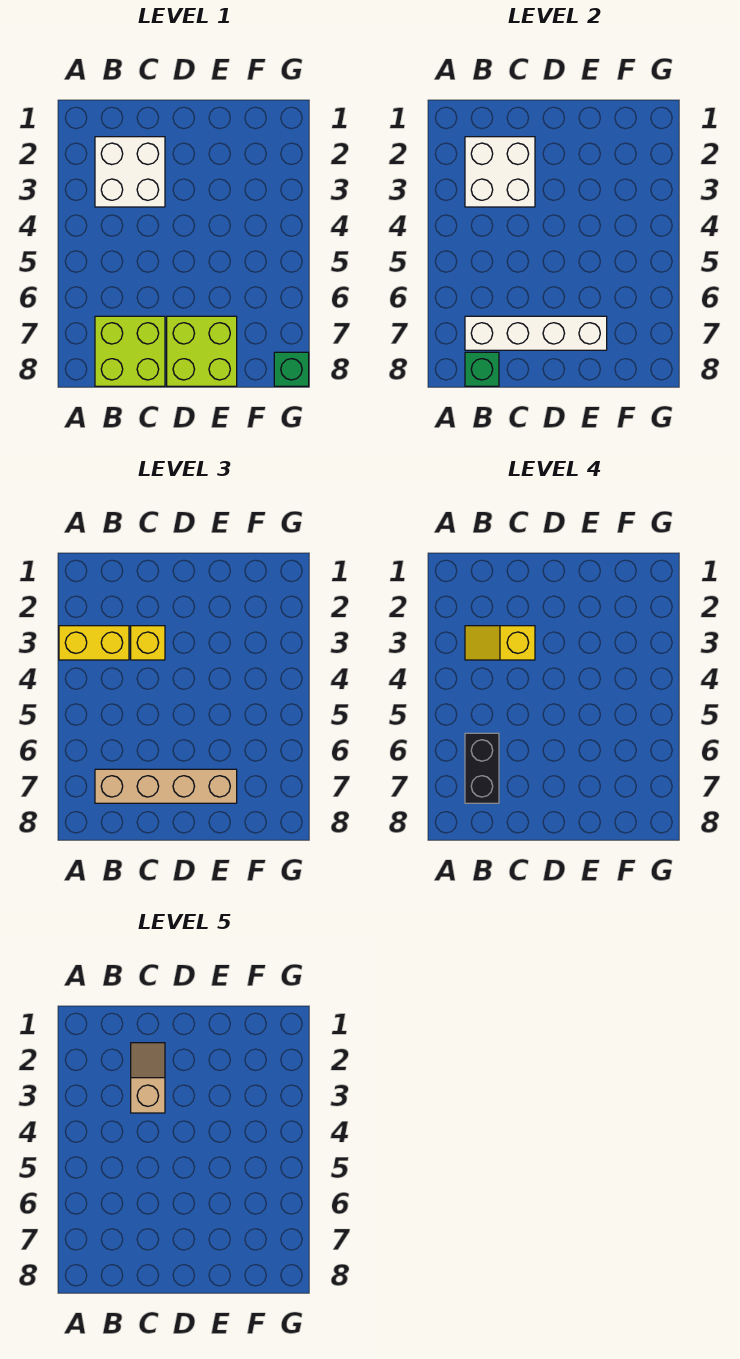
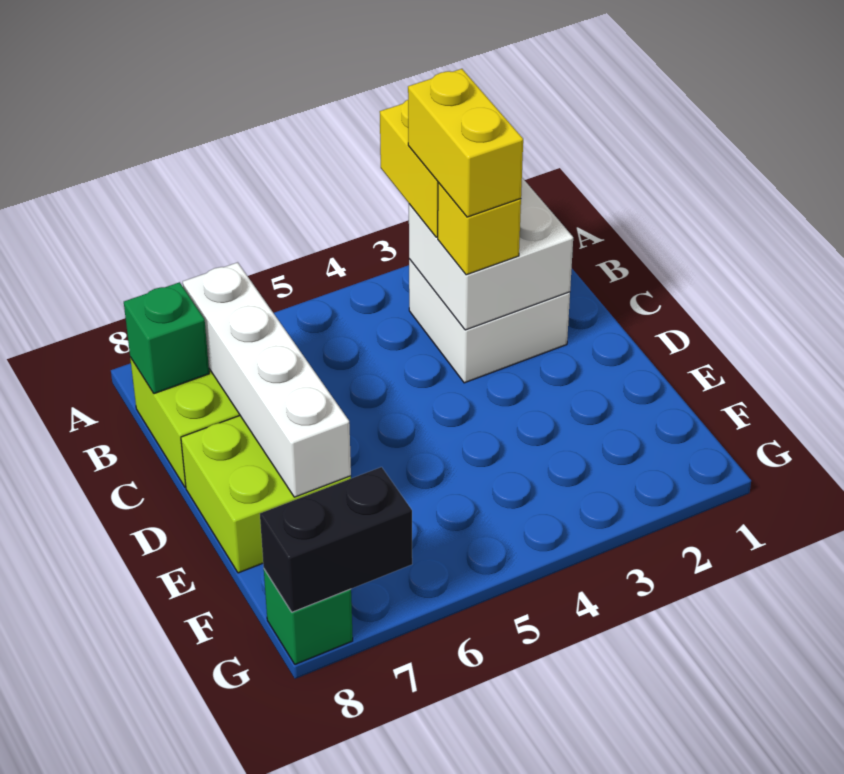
yellow 1x2 slope [465,626,535,660] -> yellow 1x2 brick [408,69,523,217]
black 1x2 brick [465,733,499,803] -> black 1x2 brick moved to [260,467,412,612]
tan 1x4 brick [95,769,237,803] -> none
tan 1x2 slope [131,1043,165,1113] -> none

